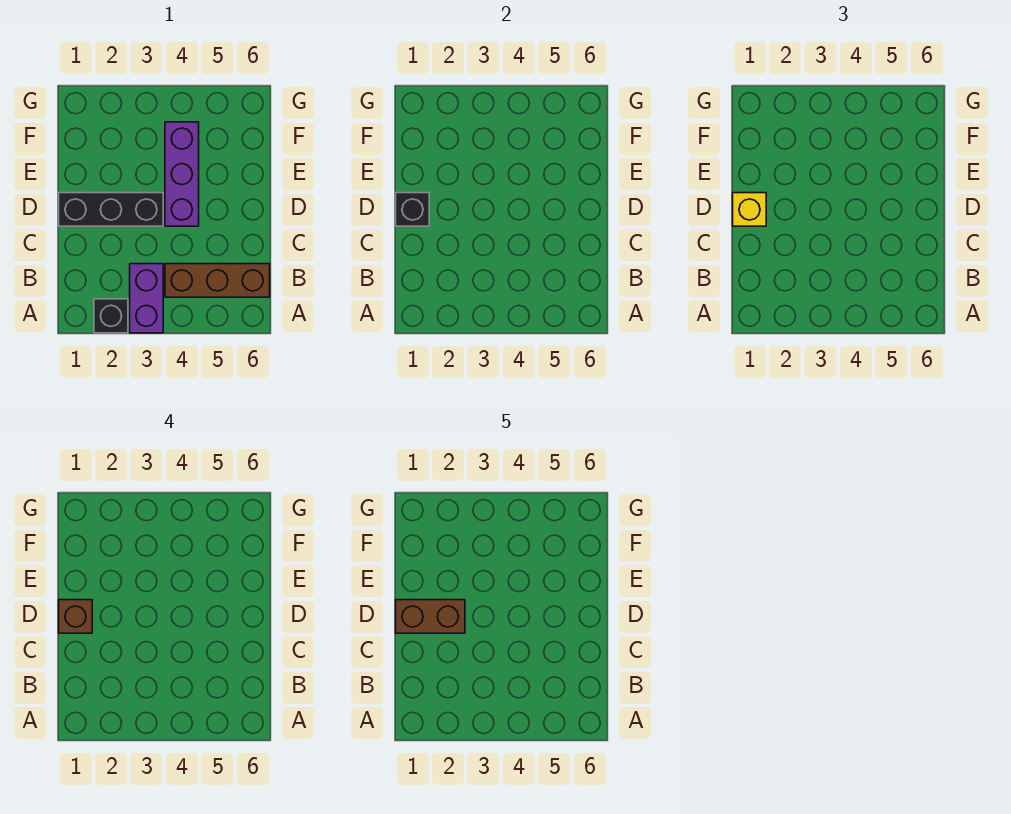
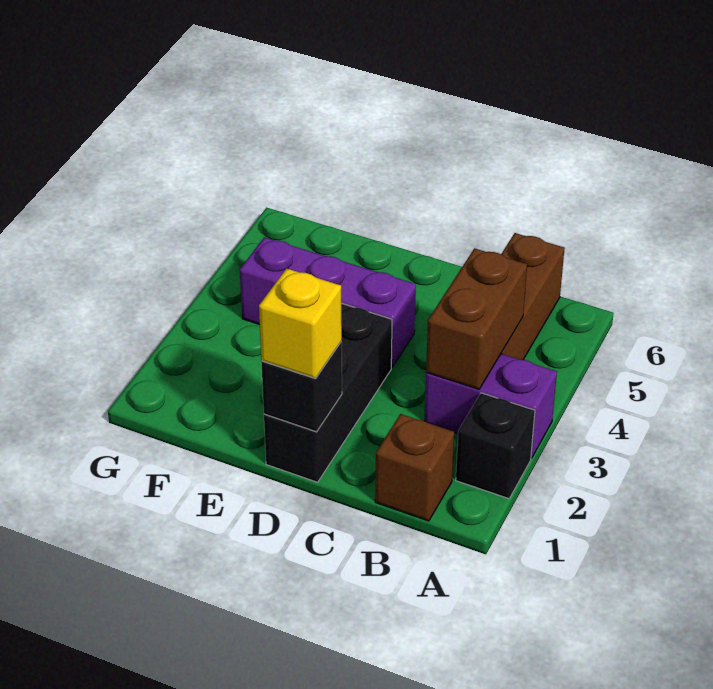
brown 1x1 brick [59,600,92,633] -> brown 1x1 brick moved to [375,414,454,521]
brown 1x2 brick [396,600,465,633] -> brown 1x2 brick moved to [426,248,527,389]

